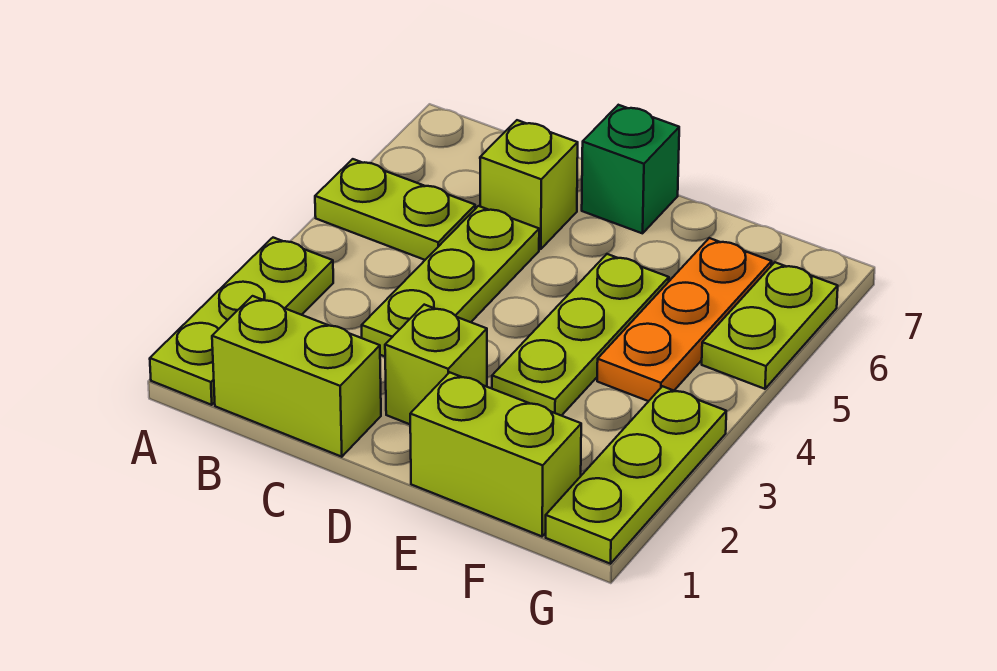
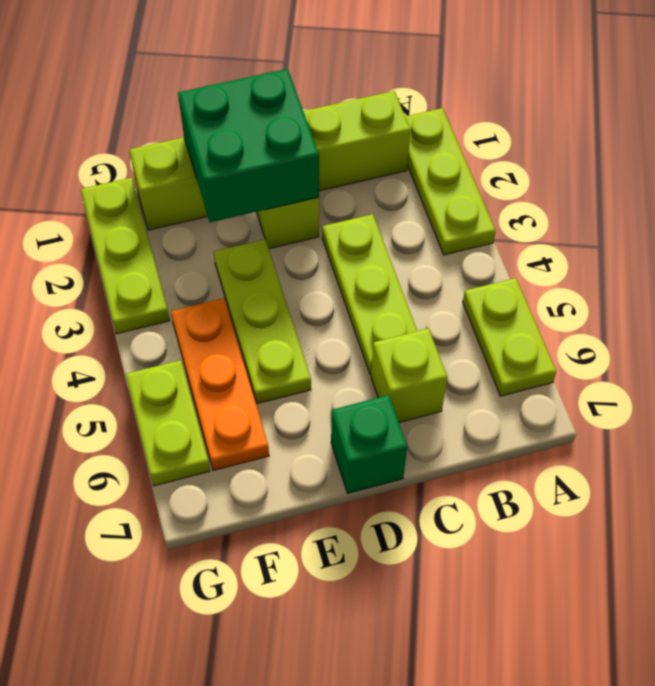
lime 1x2 plate [315,159,475,260] -> lime 1x2 plate turned to [463,278,556,396]
none -> green 2x2 brick [178,69,319,222]

